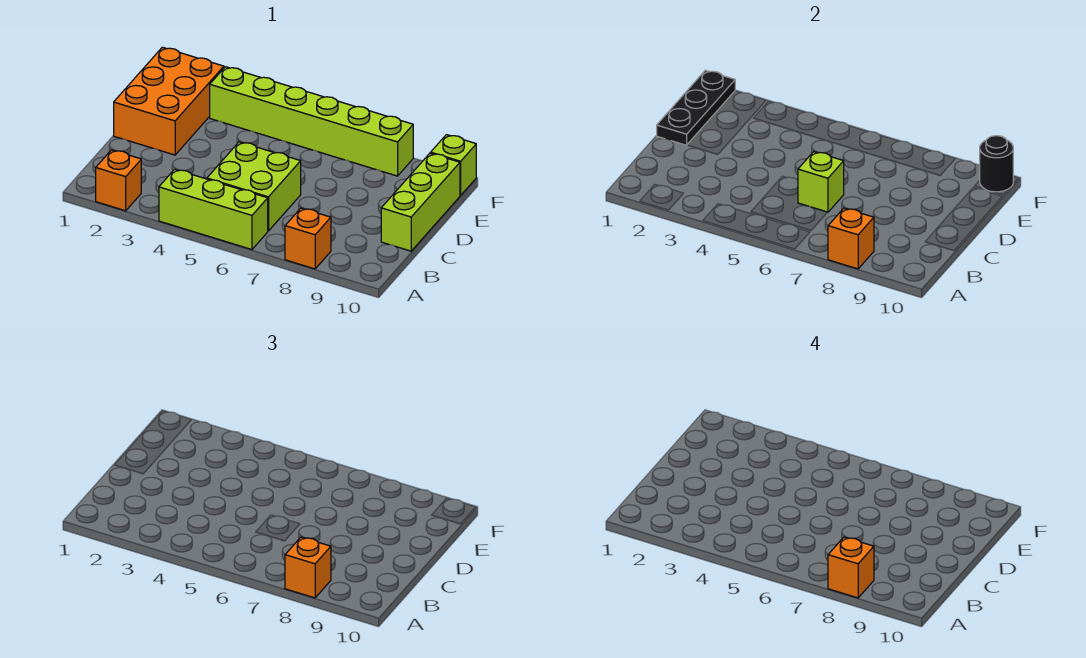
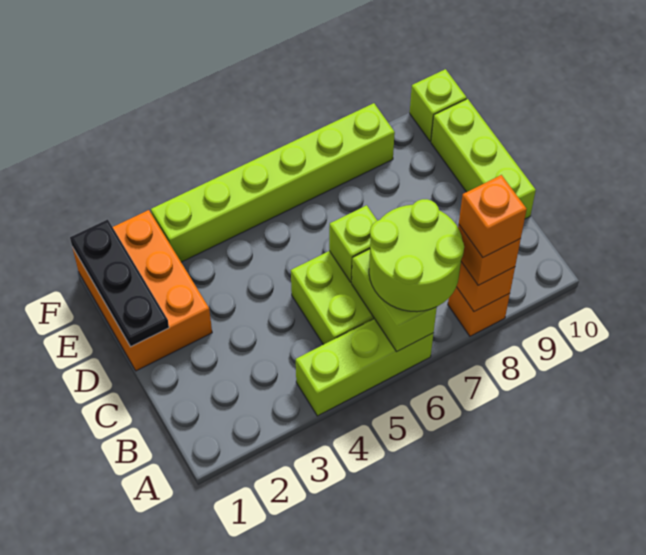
orange 1x1 brick [96,150,141,211] -> none
none -> lime 1x2 brick [352,249,437,351]
none -> lime 2x2 round brick [369,199,464,312]
black 1x1 round brick [980,136,1013,192] -> none

